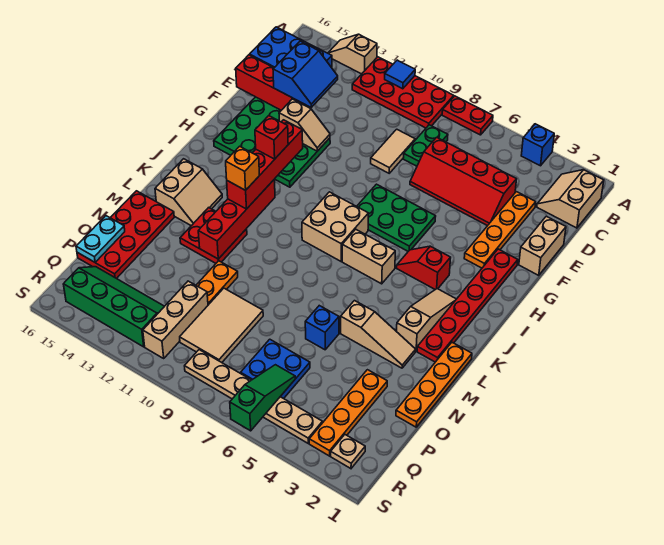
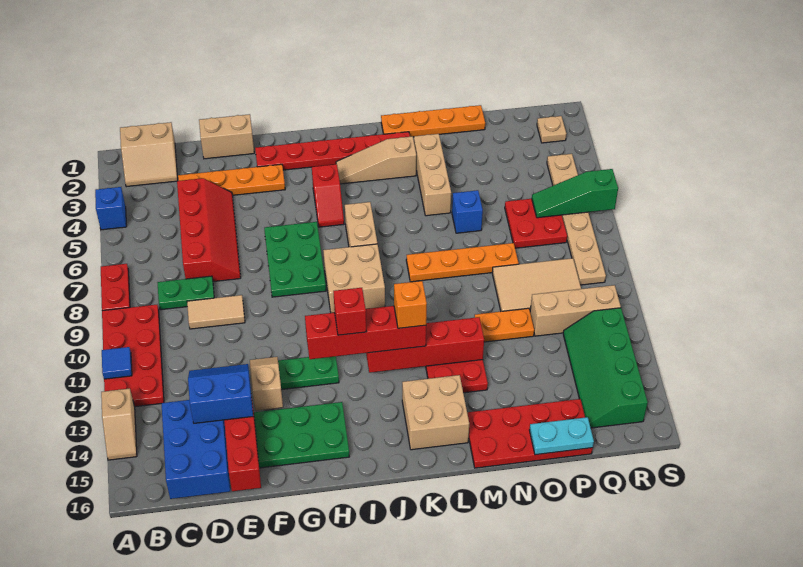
tan 2x2 slope [155,159,222,226] -> tan 2x2 brick [402,375,469,450]
tan 1x3 slope [341,301,416,368] -> tan 1x3 brick [414,134,451,216]
orange 1x4 plate [309,370,387,456] -> orange 1x4 plate moved to [406,243,519,282]
blue 2x2 plate [241,339,310,399] -> red 2x2 plate [505,199,567,248]

